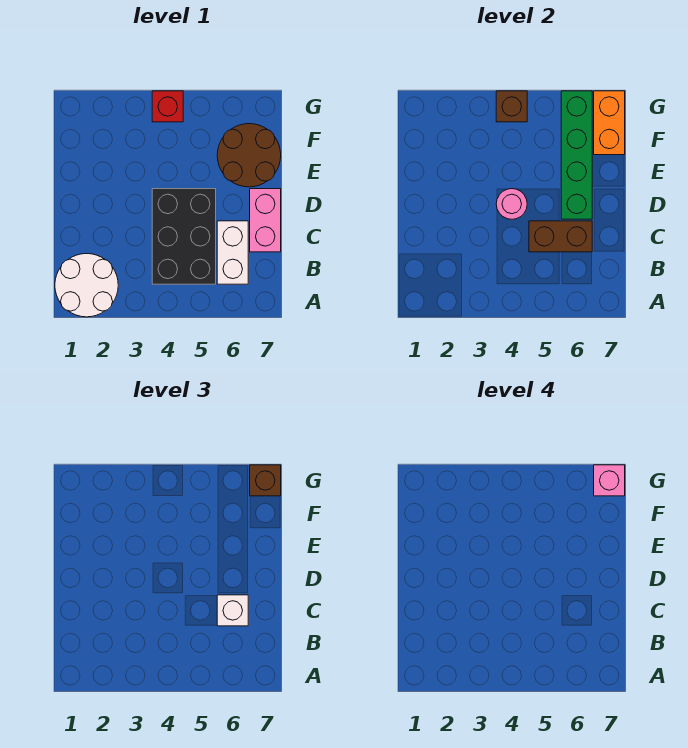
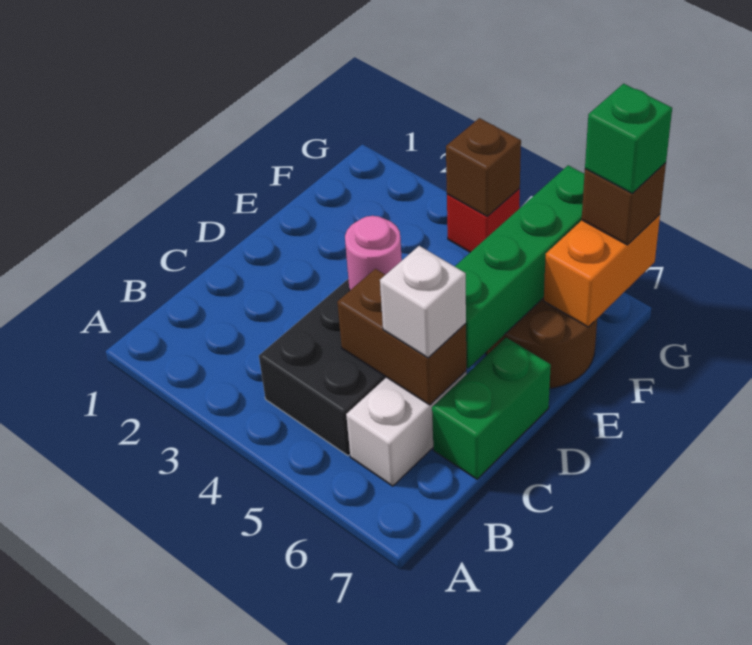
white 2x2 round brick [55,254,118,317] -> none
pink 1x2 brick [250,189,281,252] -> green 1x2 brick [432,338,551,479]
pink 1x1 brick [594,465,625,496] -> green 1x1 brick [585,84,672,194]

